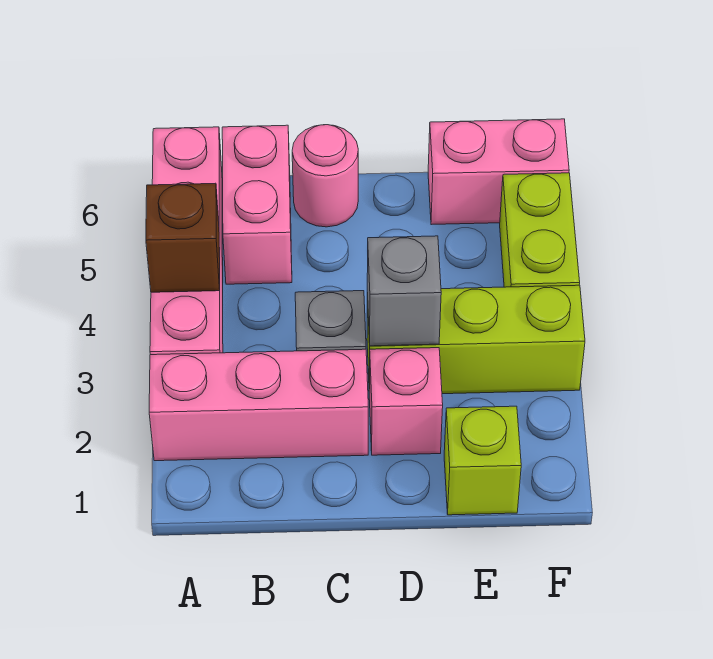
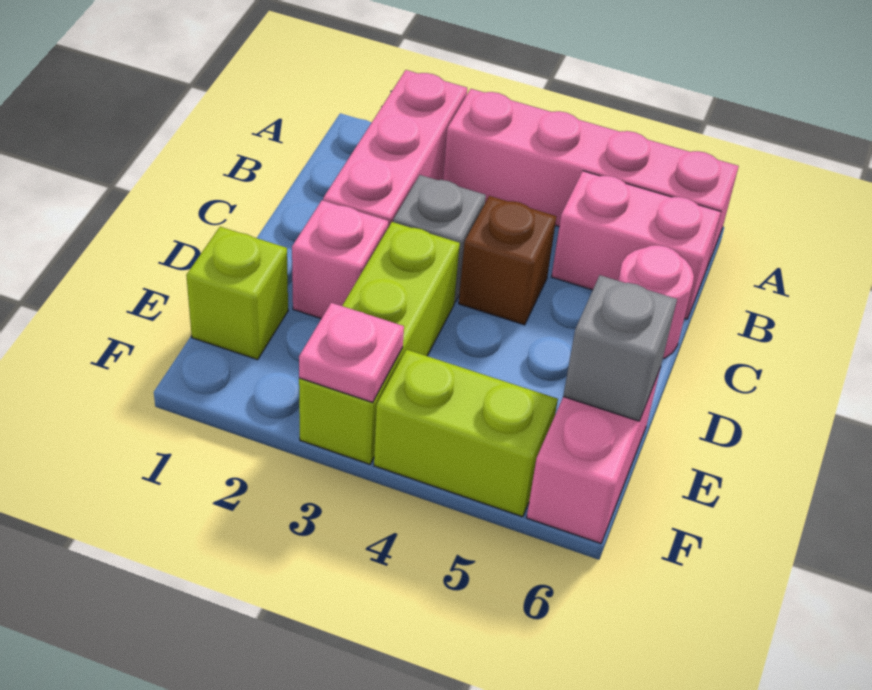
brown 1x1 brick [146,183,220,292] -> brown 1x1 brick moved to [459,196,556,325]
grey 1x1 brick [367,236,441,346] -> grey 1x1 brick moved to [563,275,677,421]
none -> pink 1x1 plate [299,303,404,403]

